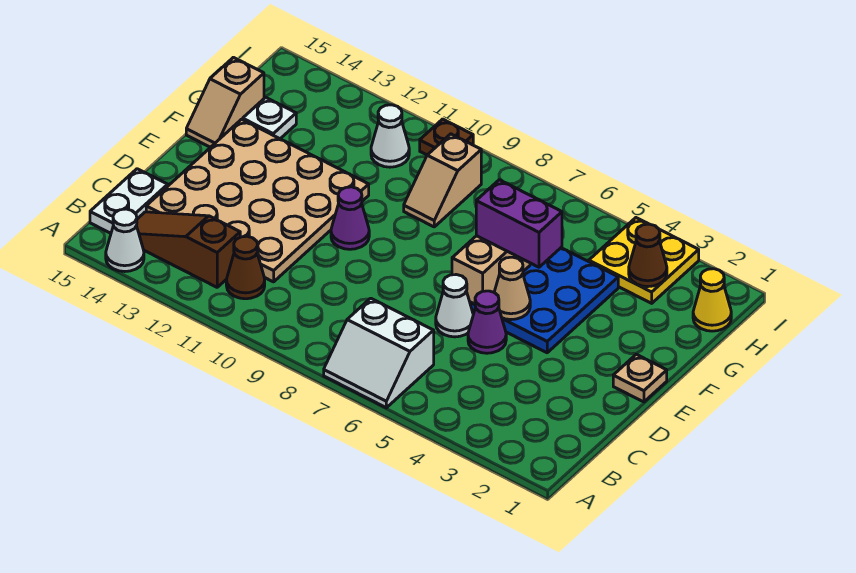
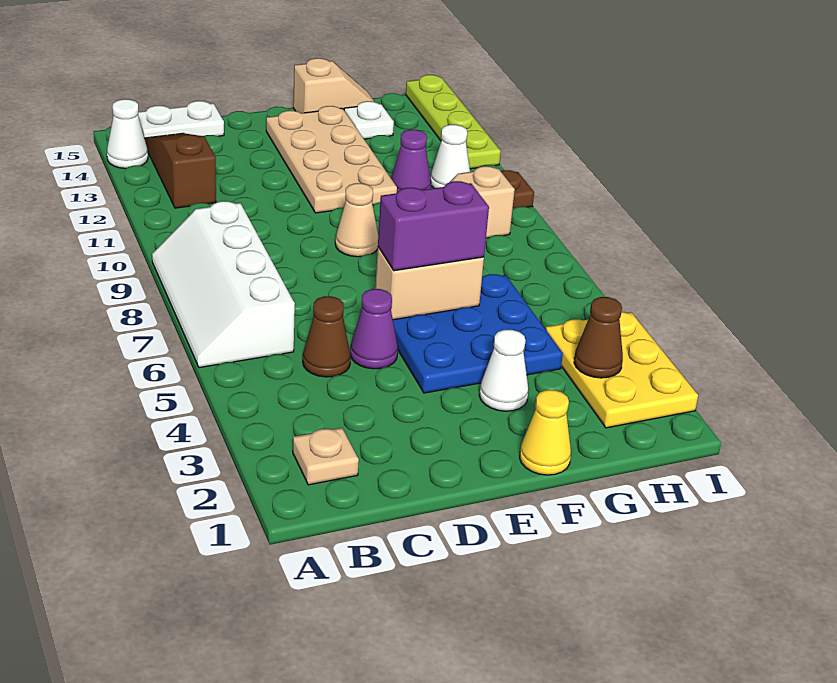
white 2x2 slope [324,298,434,408] -> white 2x4 slope [152,201,295,368]
brown 1x1 cone [226,236,265,299] -> brown 1x1 cone moved to [303,296,351,377]
tan 4x4 plate [146,119,369,282] -> tan 2x4 plate [266,106,397,213]
white 1x1 cone [436,275,473,337] -> white 1x1 cone moved to [479,330,529,411]
tan 1x1 plate [613,354,667,402] -> tan 1x1 plate moved to [293,428,359,485]
tan 1x1 cone [494,257,530,320] -> tan 1x1 cone moved to [335,183,378,257]
purple 1x1 cone [331,187,369,249] -> purple 1x1 cone moved to [391,130,431,193]
purple 1x2 brick [476,180,562,267] -> purple 1x2 brick turned to [378,181,489,271]
tan 1x2 slope [186,57,264,147] -> tan 1x2 slope turned to [293,58,375,113]
yellow 1x1 cone [693,269,731,331] -> yellow 1x1 cone moved to [520,390,571,475]
yellow 2x2 plate [589,218,699,303] -> yellow 2x3 plate [546,312,698,428]
none -> lime 1x4 plate [406,75,501,169]

